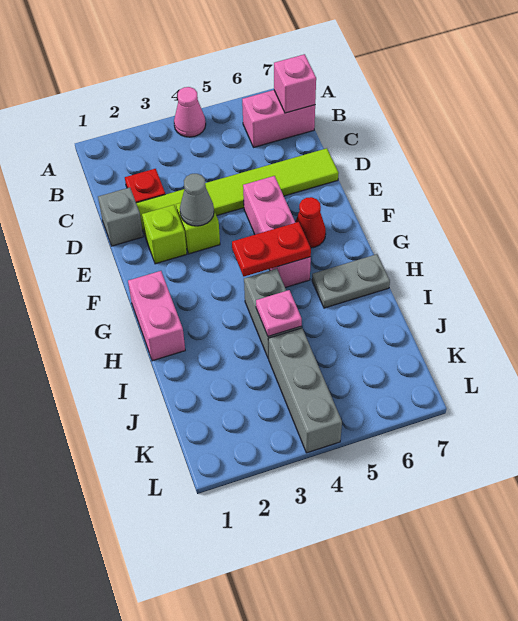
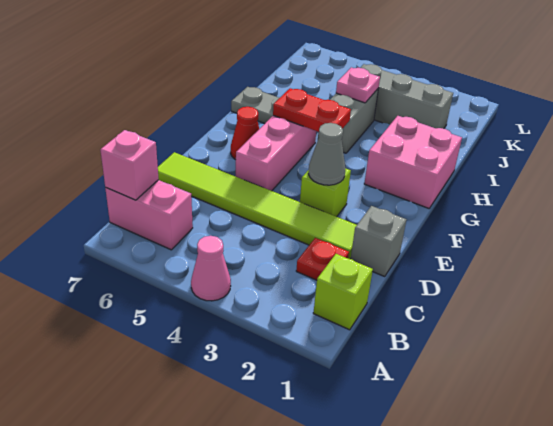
lime 1x1 brick [142,205,187,264] -> lime 1x1 brick moved to [313,254,373,330]
pink 1x2 brick [128,271,185,361] -> pink 2x2 brick [364,116,462,208]
grey 1x3 brick [268,328,342,453] -> grey 1x3 brick turned to [361,64,453,129]

